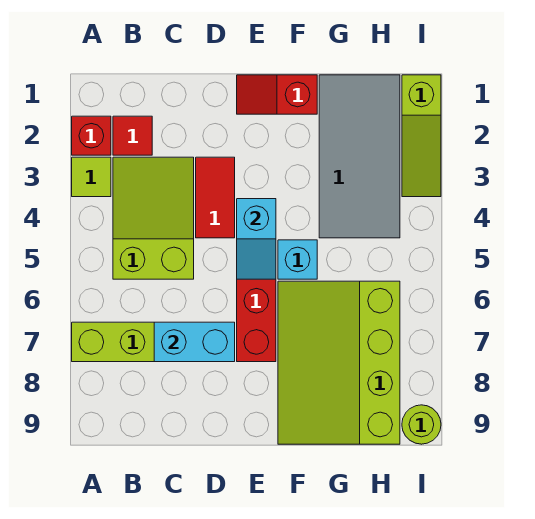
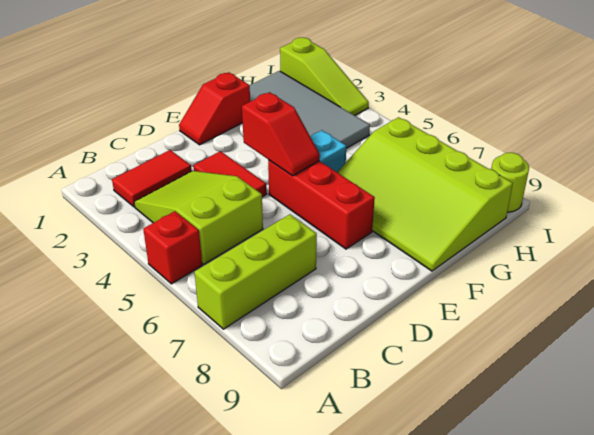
red 1x1 brick [72,116,111,155] -> red 1x1 brick moved to [143,211,202,284]
lime 1x1 tile [72,157,111,197] -> none
red 1x1 tile [113,116,152,155] -> red 1x2 tile [112,150,192,207]
cyan 1x2 brick [154,322,235,362] -> none
cyan 1x2 slope [237,199,276,279] -> red 1x2 slope [242,92,320,176]

